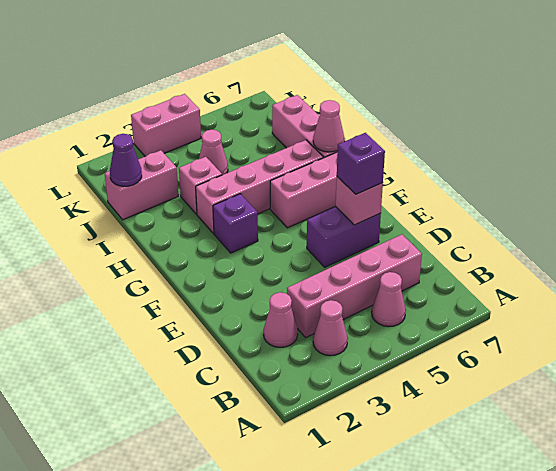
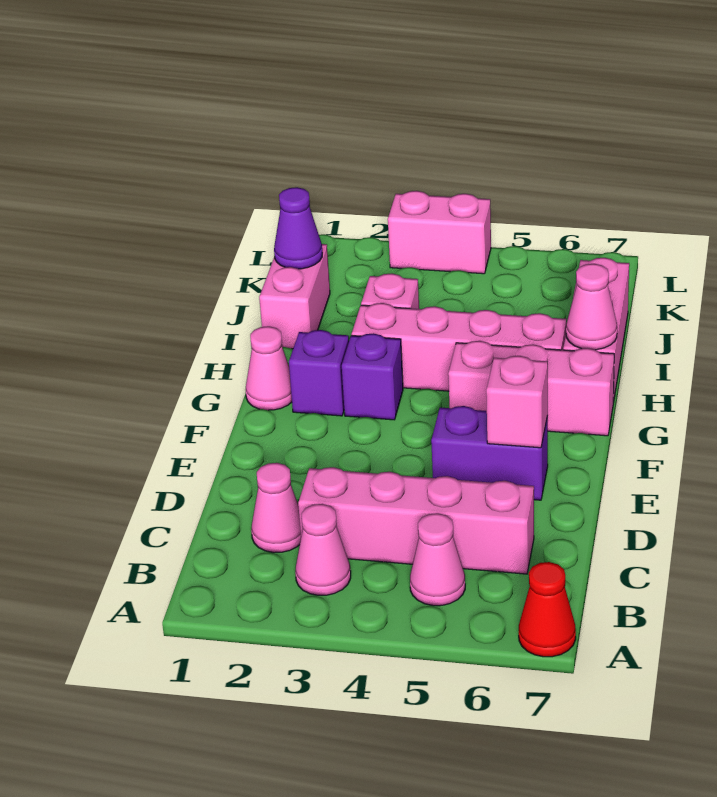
none -> red 1x1 cone [519,562,576,657]
purple 1x1 brick [337,133,385,194] -> purple 1x1 brick moved to [289,330,349,416]
pink 1x2 brick [105,150,178,220] -> pink 1x2 brick turned to [259,244,330,349]
pink 1x1 cone [199,130,228,175] -> pink 1x1 cone moved to [246,326,292,410]

